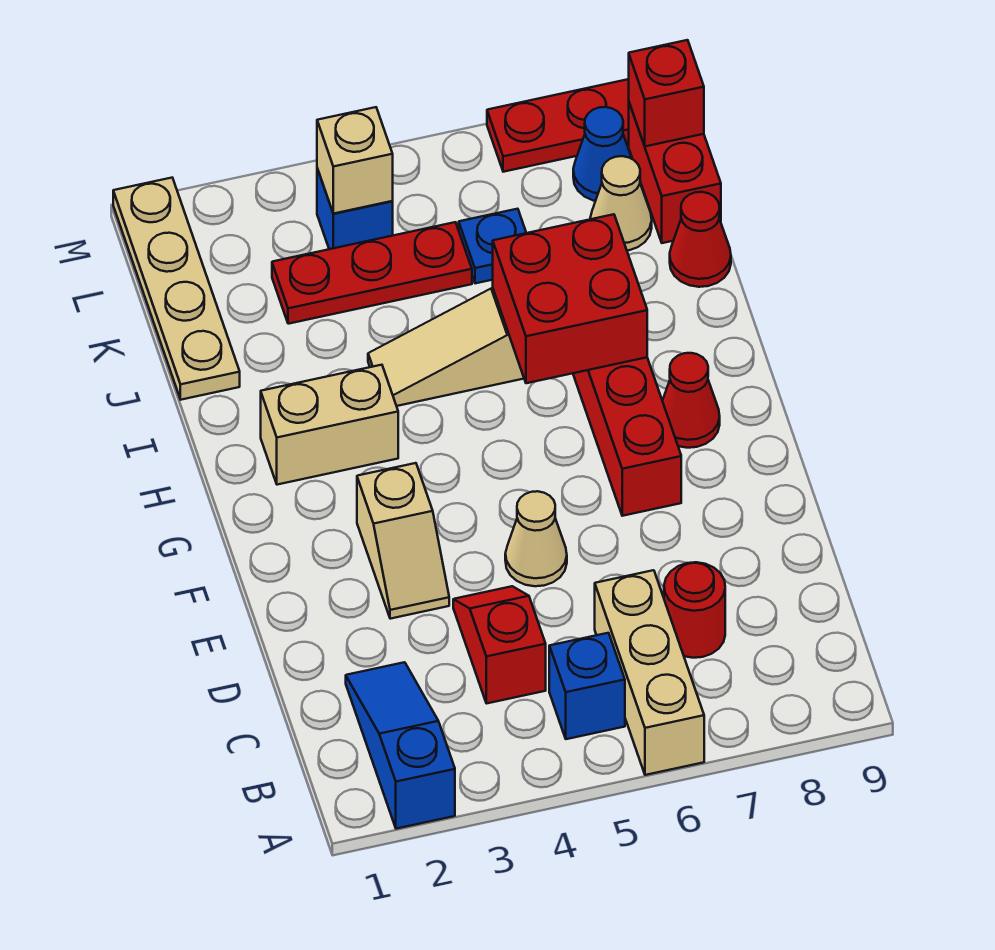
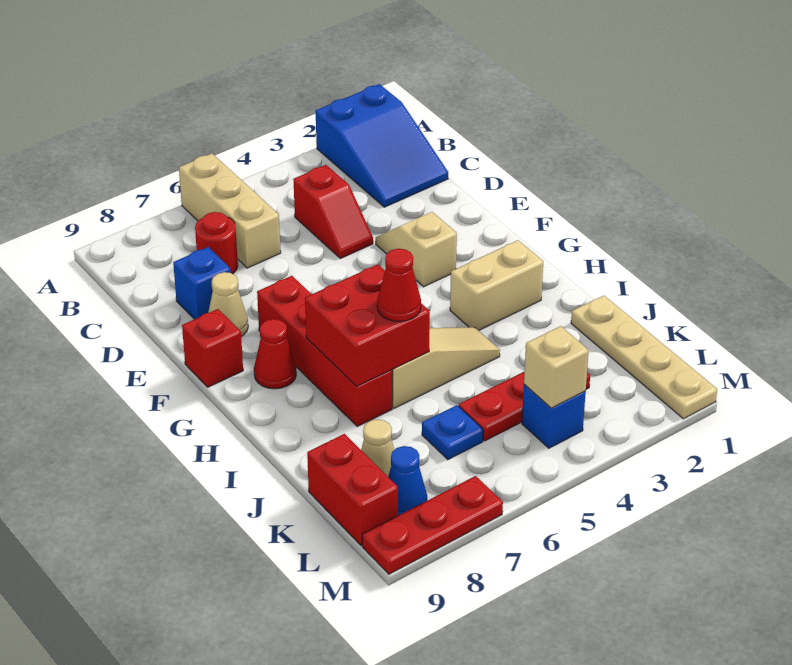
blue 1x3 slope [346,662,455,829] -> blue 2x3 slope [316,84,448,207]
blue 1x1 brick [549,633,625,739] -> blue 1x1 brick moved to [173,247,231,319]
tan 1x1 cone [505,491,567,586] -> tan 1x1 cone moved to [208,272,248,337]
red 1x1 cone [670,192,731,287] -> red 1x1 cone moved to [377,249,421,321]
red 1x1 brick [629,40,704,146] -> red 1x1 brick moved to [182,309,243,387]

